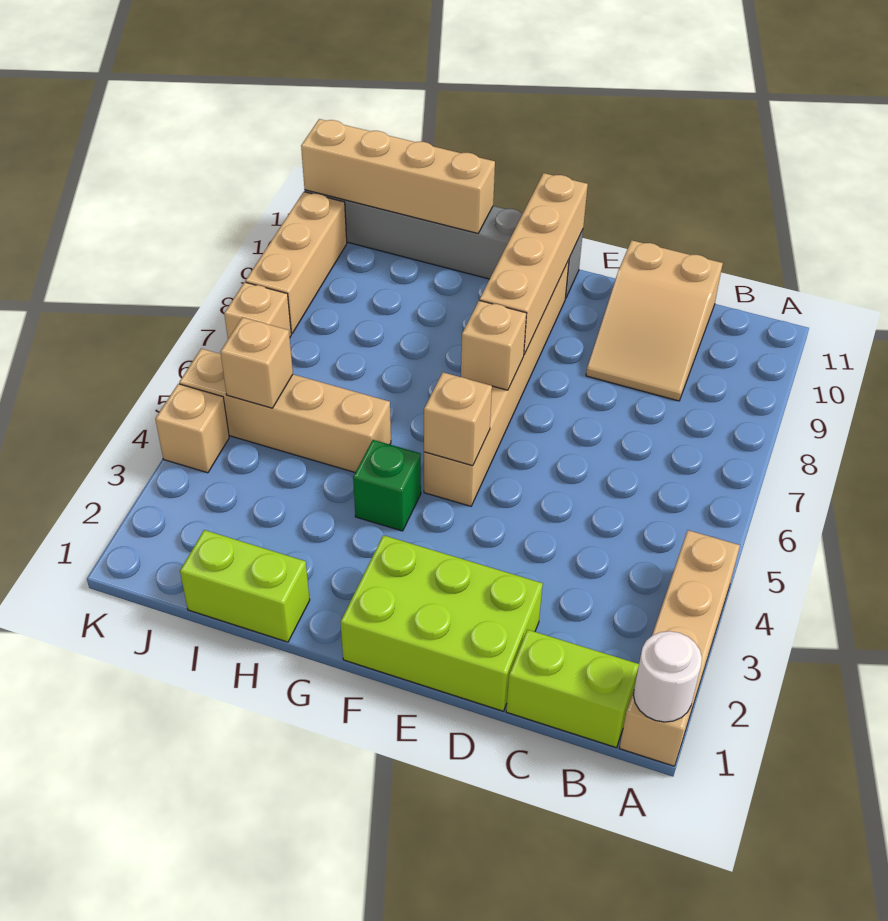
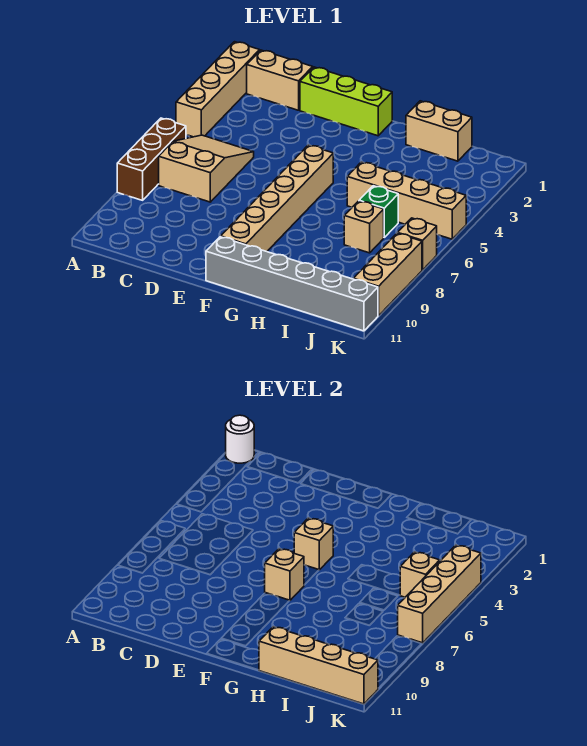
none -> brown 1x3 brick [117,118,186,200]
lime 1x2 brick [506,630,639,748] -> tan 1x2 brick [247,50,313,110]
tan 2x3 slope [586,240,723,401] -> tan 2x3 slope moved to [159,135,254,202]
lime 2x3 brick [341,535,543,711] -> lime 1x3 brick [300,67,392,136]
tan 1x4 brick [480,173,588,354] -> tan 1x4 brick moved to [398,545,481,643]
green 1x1 brick [353,440,421,531] -> green 1x1 brick moved to [359,186,398,237]
lime 1x2 brick [180,530,310,642] -> tan 1x2 brick [406,101,472,161]
tan 1x1 brick [155,384,229,473] -> tan 1x1 brick moved to [344,201,384,253]

